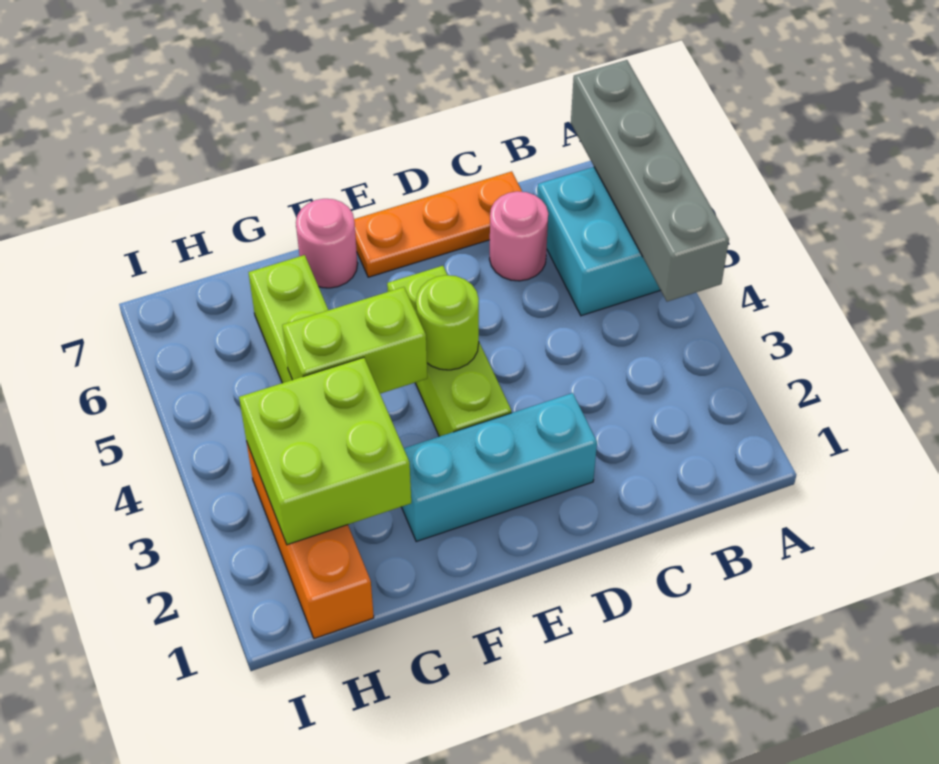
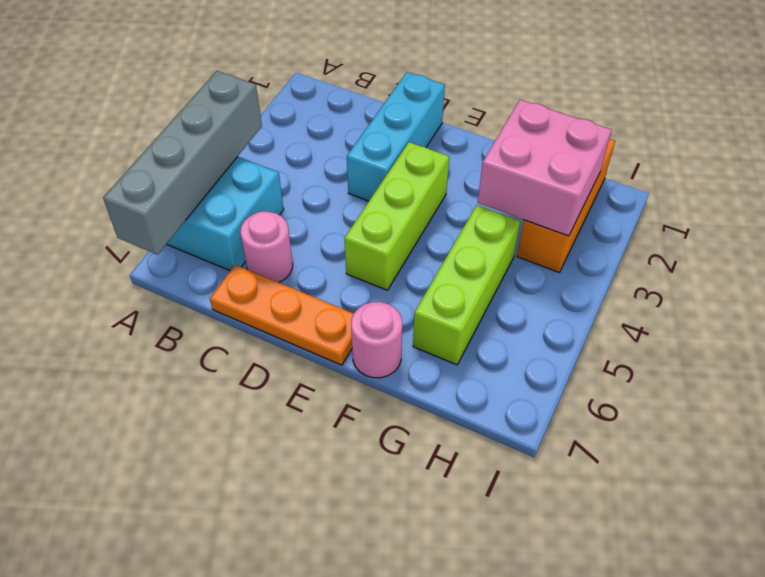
cyan 1x3 brick [402,393,597,542] -> cyan 1x3 brick turned to [347,72,445,201]
lime 1x1 round brick [416,275,479,370] -> none
lime 1x2 brick [282,287,427,394] -> none
lime 2x2 brick [239,357,411,545] -> pink 2x2 brick [478,100,612,236]

